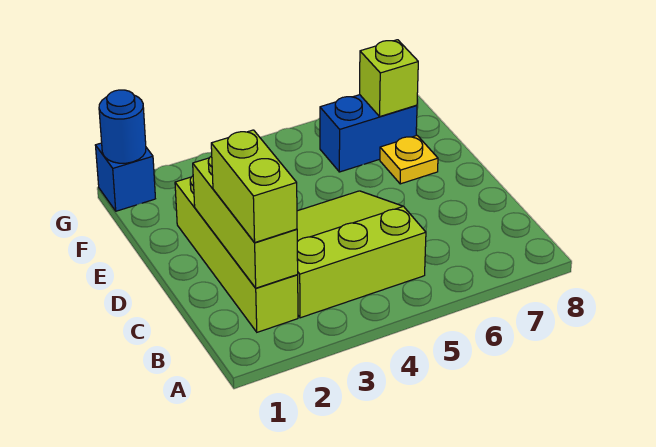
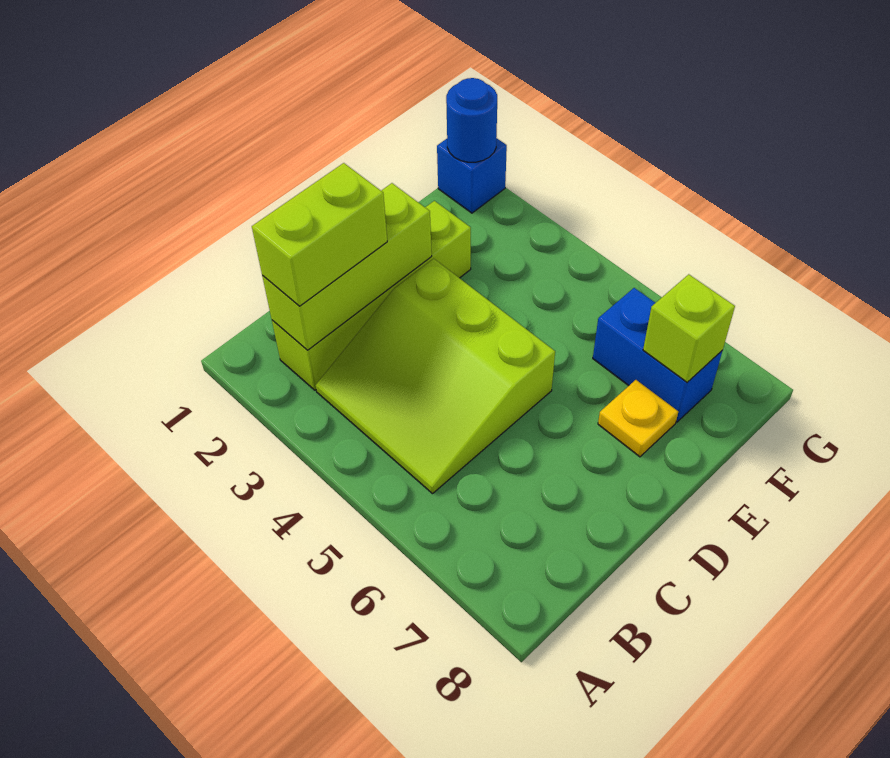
lime 3x3 slope [297,191,426,318] -> lime 3x3 slope turned to [316,259,555,494]

